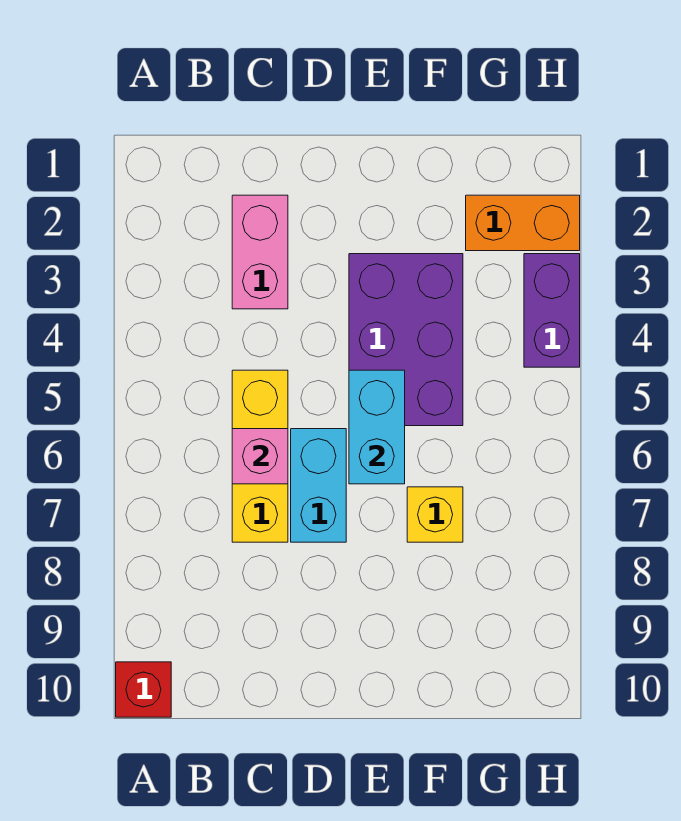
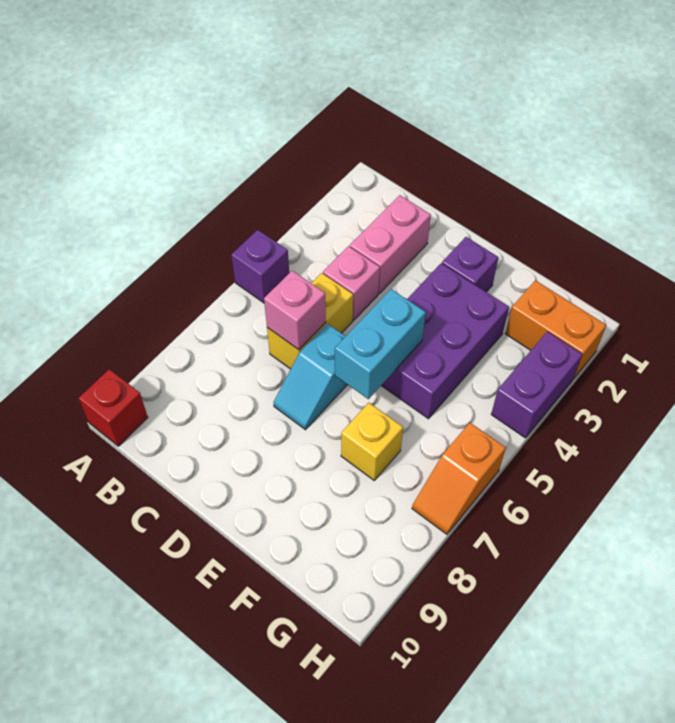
none -> purple 1x1 brick [231,230,289,303]
none -> pink 1x1 brick [323,246,380,320]
yellow 1x3 brick [232,370,288,542] -> yellow 1x2 brick [267,273,353,369]
cyan 1x2 brick [291,429,346,542] -> cyan 1x2 slope [274,324,347,430]
none -> purple 1x1 brick [442,237,498,292]
none -> orange 1x2 slope [412,423,506,534]

